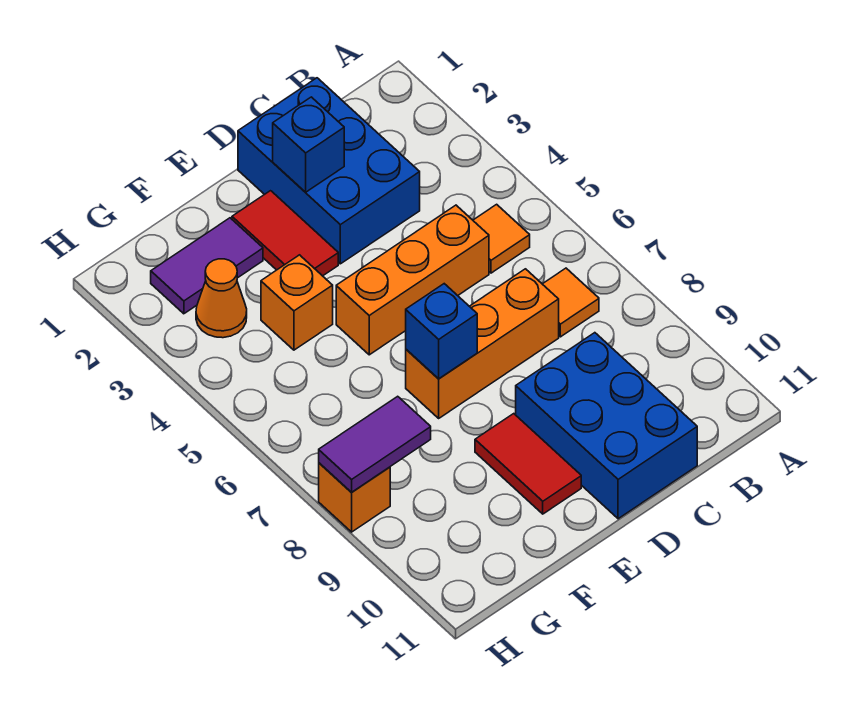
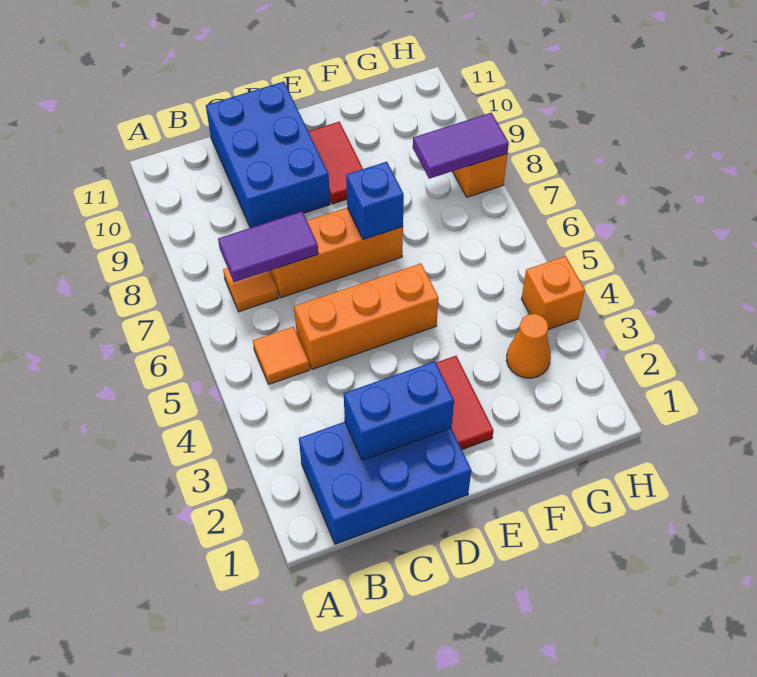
blue 2x3 brick [238,78,420,264] -> blue 2x3 brick turned to [299,422,471,544]
blue 1x1 brick [273,97,344,192] -> blue 1x2 brick [344,361,454,460]
purple 1x2 tile [151,218,263,314] -> purple 1x2 tile moved to [218,211,318,282]
orange 1x1 brick [261,255,333,350] -> orange 1x1 brick moved to [521,256,585,330]

